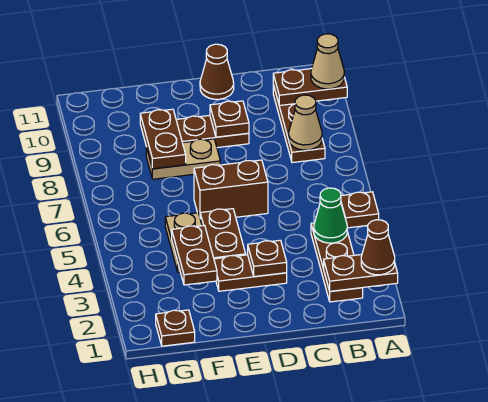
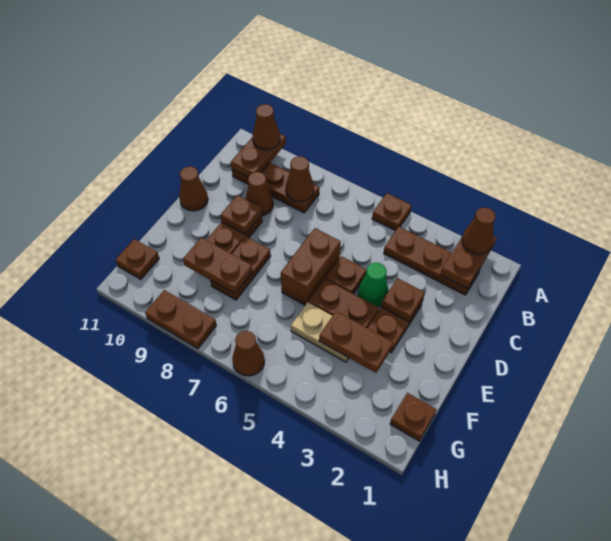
tan 1x1 cone [311,34,344,89] -> brown 1x1 cone [253,104,280,150]
green 1x1 cone [314,188,347,243] -> green 1x1 cone moved to [358,263,389,307]
tan 1x1 cone [289,95,322,150] -> brown 1x1 cone [286,156,314,202]
none -> brown 1x1 cone [245,172,273,216]
none -> brown 1x1 plate [325,256,367,294]
tan 1x2 plate [146,139,220,179] -> brown 1x2 plate [210,237,271,300]
none -> brown 1x1 plate [115,239,159,279]
none -> brown 1x1 cone [232,331,265,376]
none -> brown 1x2 plate [145,290,216,349]

